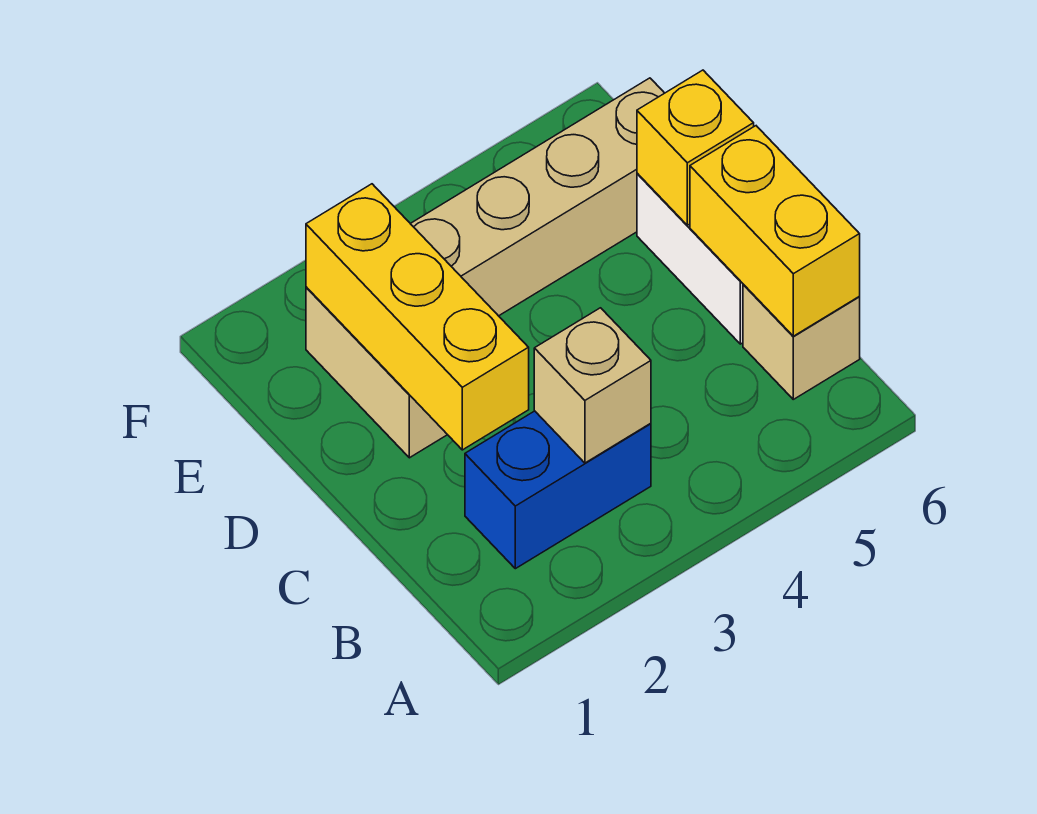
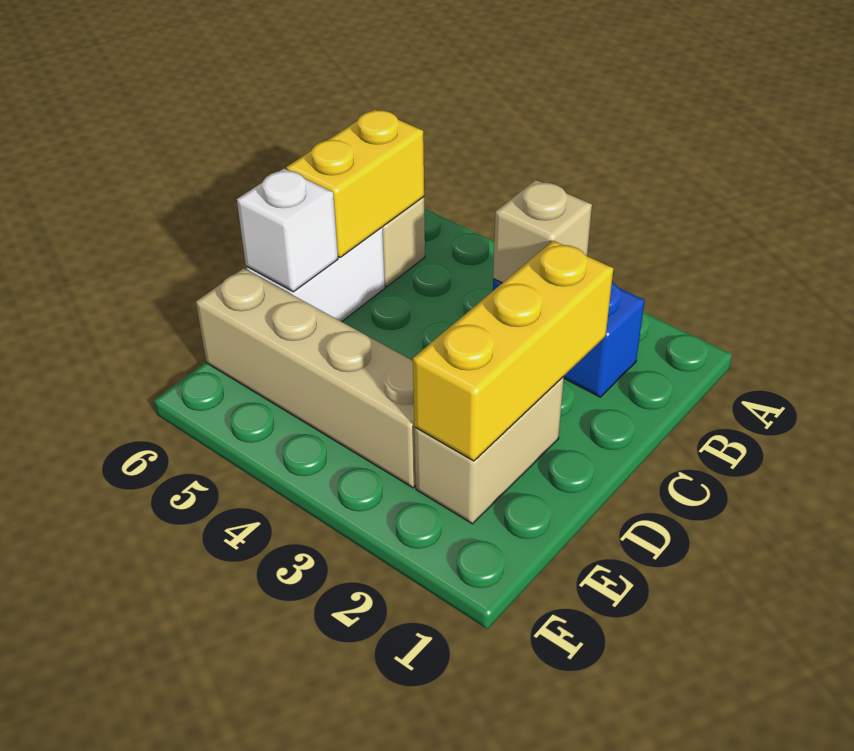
yellow 1x1 brick [637,70,754,225] -> white 1x1 brick [237,169,338,292]

